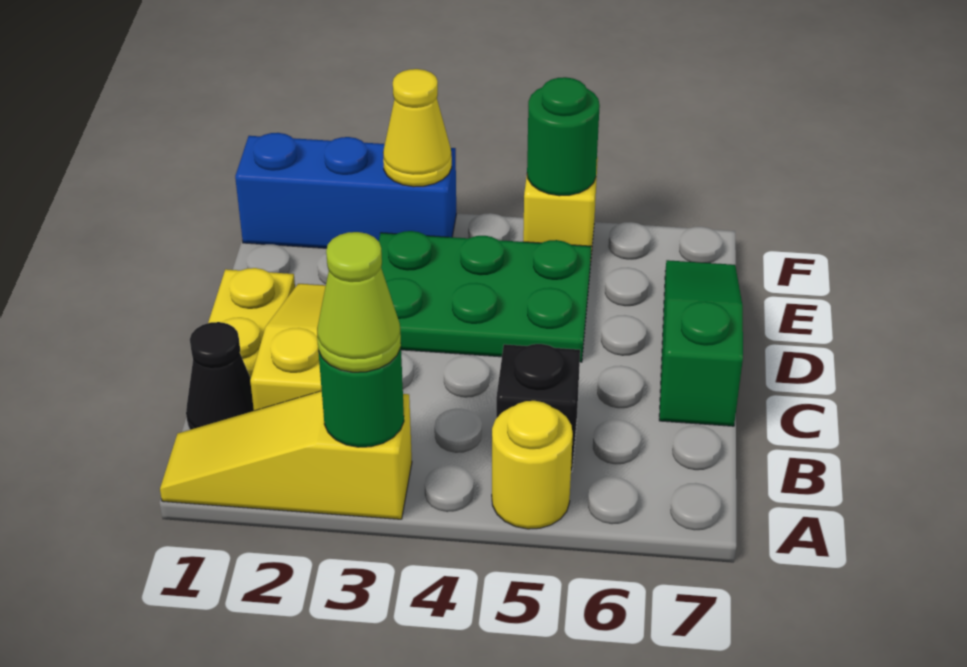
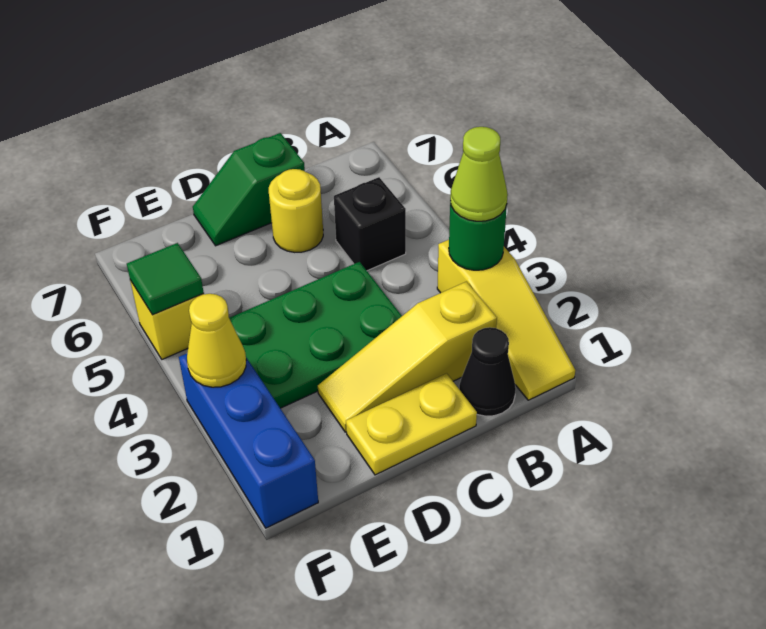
yellow 1x1 round brick [492,401,573,529] -> yellow 1x1 round brick moved to [269,169,323,252]
green 1x3 slope [659,260,743,426] -> green 1x2 slope [193,133,305,246]
green 2x3 plate [379,231,591,362] -> green 2x3 plate turned to [229,262,402,408]
green 1x1 round brick [527,77,600,196] -> green 1x1 tile [127,243,204,315]

